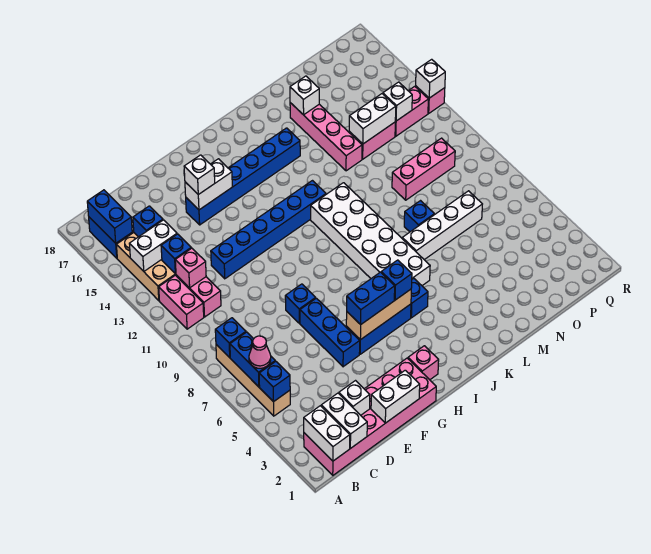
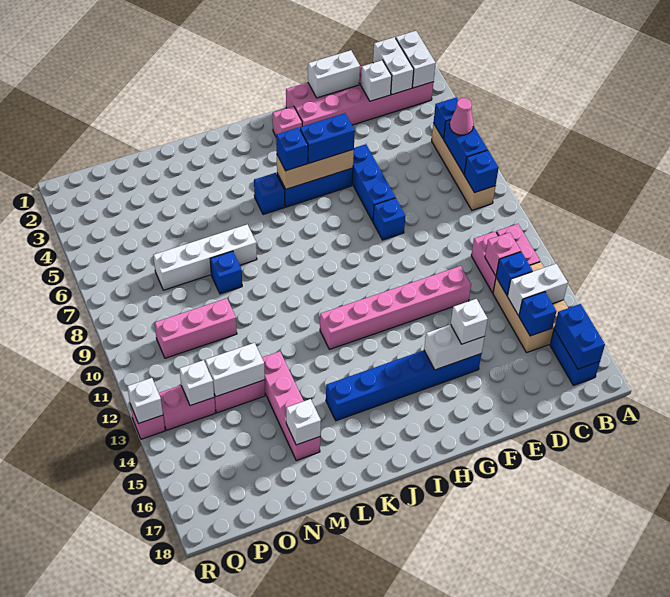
blue 1x6 brick [211,181,326,279] -> pink 1x6 brick [320,266,471,349]
white 2x6 brick [311,183,430,285] -> none

